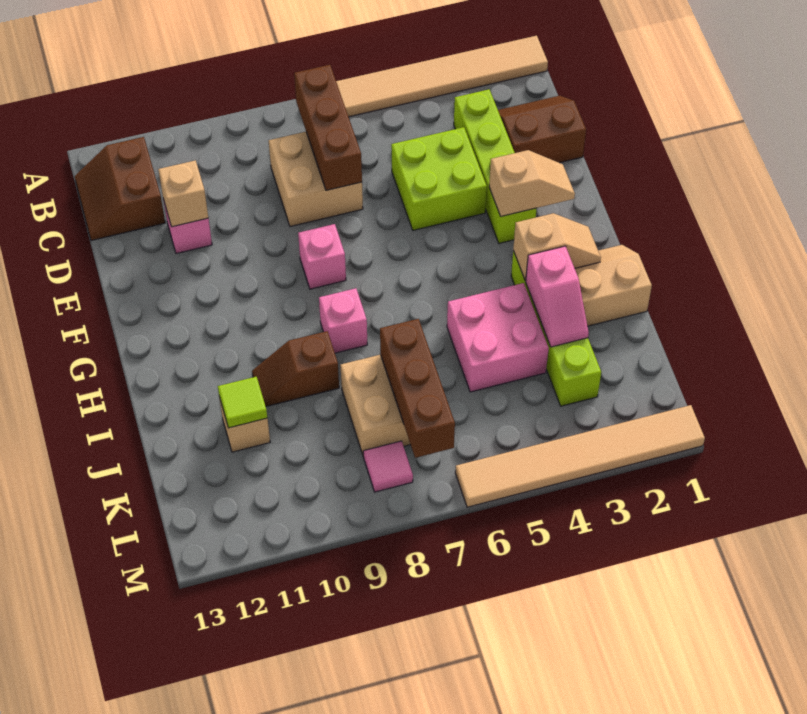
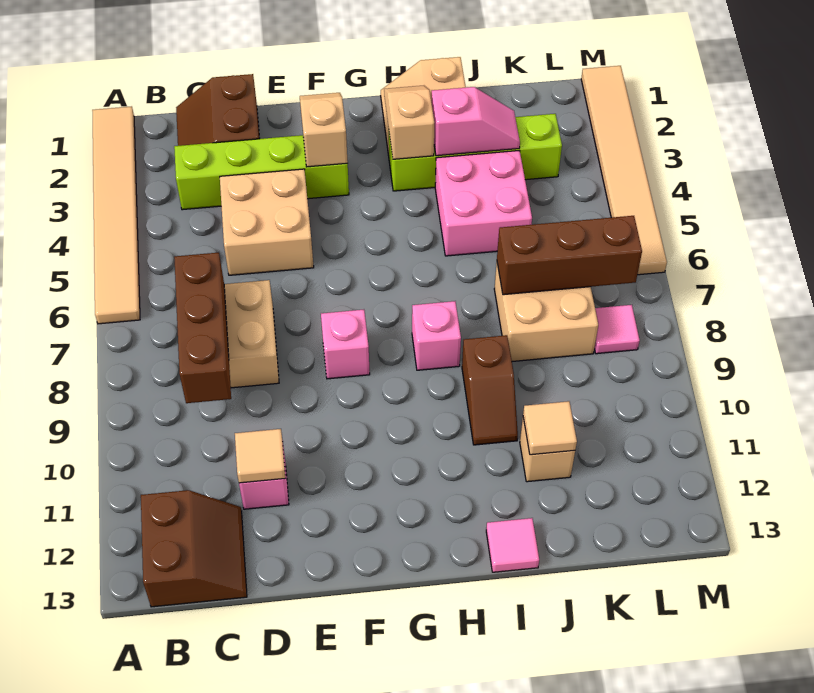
brown 1x3 brick [294,65,362,190] -> brown 1x3 brick turned to [174,253,231,403]
brown 2x2 slope [75,137,165,241] -> brown 2x2 slope turned to [141,490,247,607]
lime 2x2 brick [391,127,487,230] -> tan 2x2 brick [220,169,314,275]
tan 1x1 brick [158,160,208,227] -> tan 1x1 tile [235,429,285,483]
none -> pink 1x1 tile [486,518,539,572]
lime 1x1 tile [218,377,267,428] -> tan 1x1 tile [523,401,577,455]

